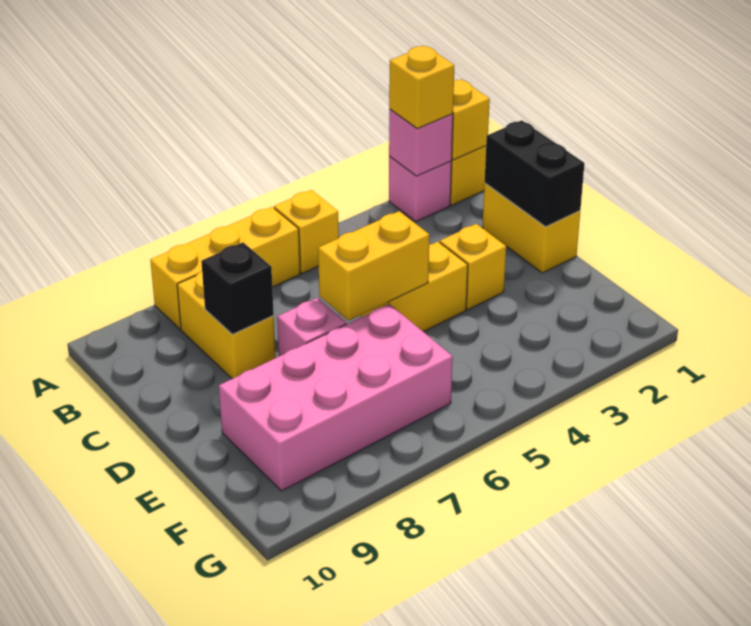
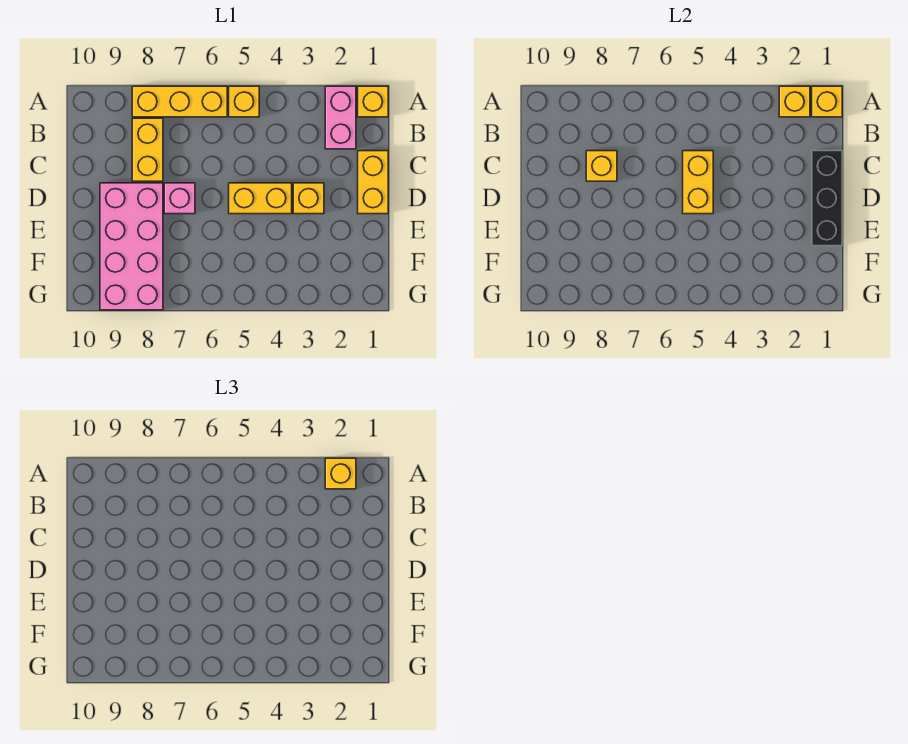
pink 1x1 brick [389,156,451,222] -> pink 1x2 brick [325,86,356,149]
pink 1x1 brick [389,109,453,176] -> yellow 1x1 brick [779,86,810,117]
black 1x2 brick [485,120,585,227] -> black 1x3 brick [812,151,842,246]
black 1x1 brick [201,242,274,334] -> yellow 1x1 brick [586,151,617,181]
yellow 1x2 brick [318,211,429,321] -> yellow 1x2 brick turned to [683,151,713,214]
pink 2x4 brick [219,304,453,491] -> pink 2x4 brick turned to [100,183,163,310]

